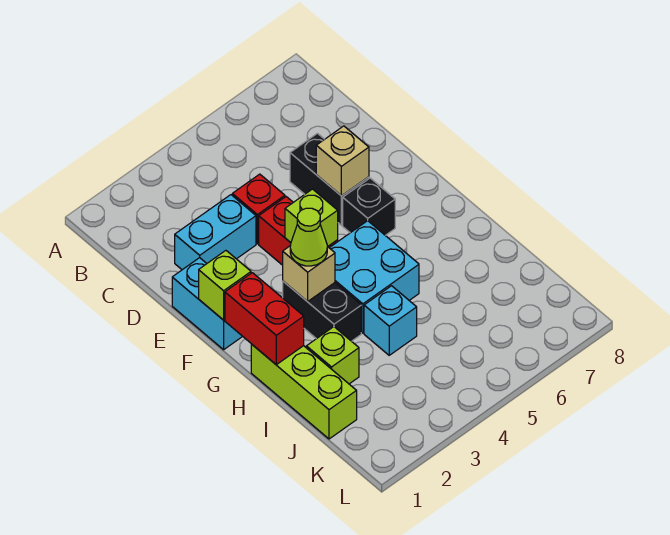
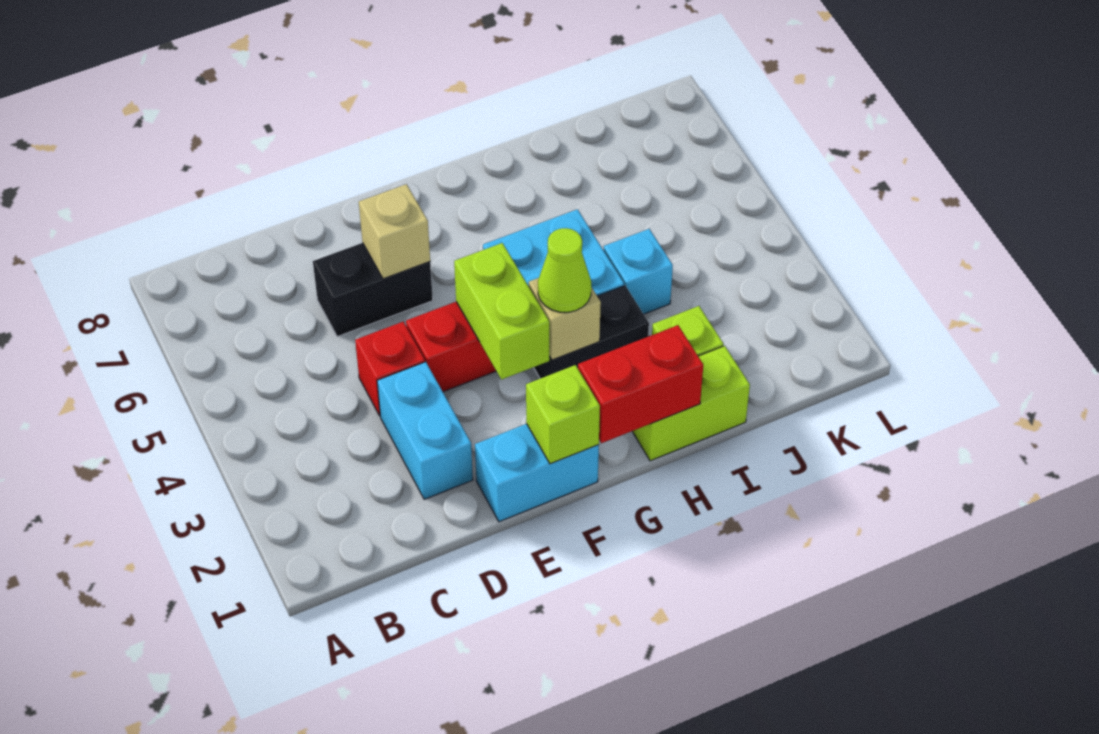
lime 1x1 brick [285,189,338,246] -> lime 1x2 brick [454,243,550,380]
black 1x1 brick [343,178,395,235] -> none
lime 1x3 brick [251,344,357,439] -> lime 1x2 brick [632,346,750,461]

